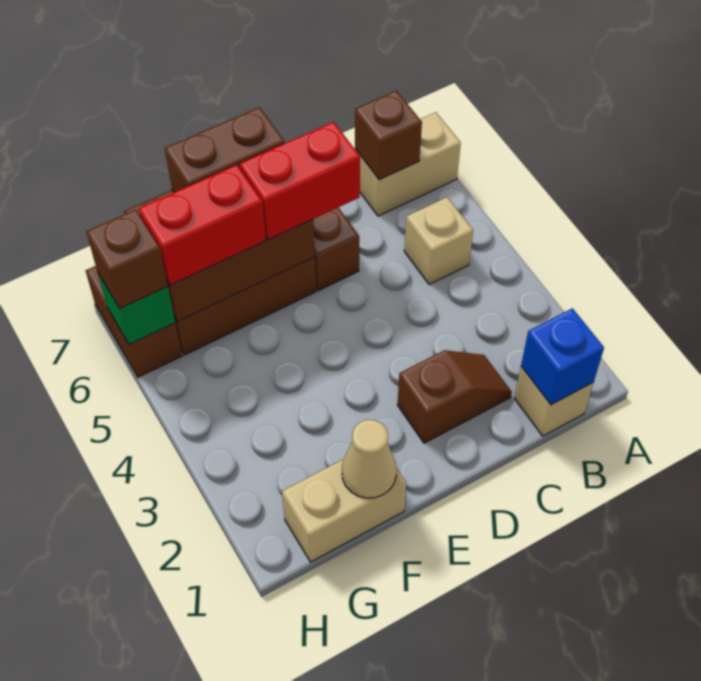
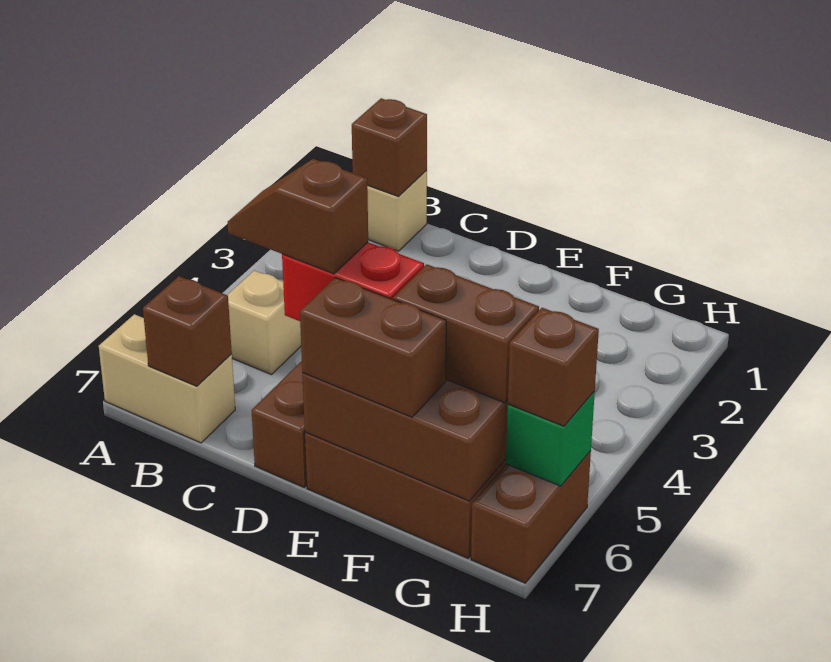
blue 1x1 brick [521,308,604,405] -> brown 1x1 brick [352,98,427,196]
brown 1x2 slope [397,350,512,443] -> brown 1x2 slope moved to [228,159,368,274]
tan 1x2 brick [282,459,406,562] -> none
tan 1x1 cone [342,420,397,498] -> none
red 1x2 brick [139,165,266,285] -> brown 1x2 brick [393,264,539,403]

